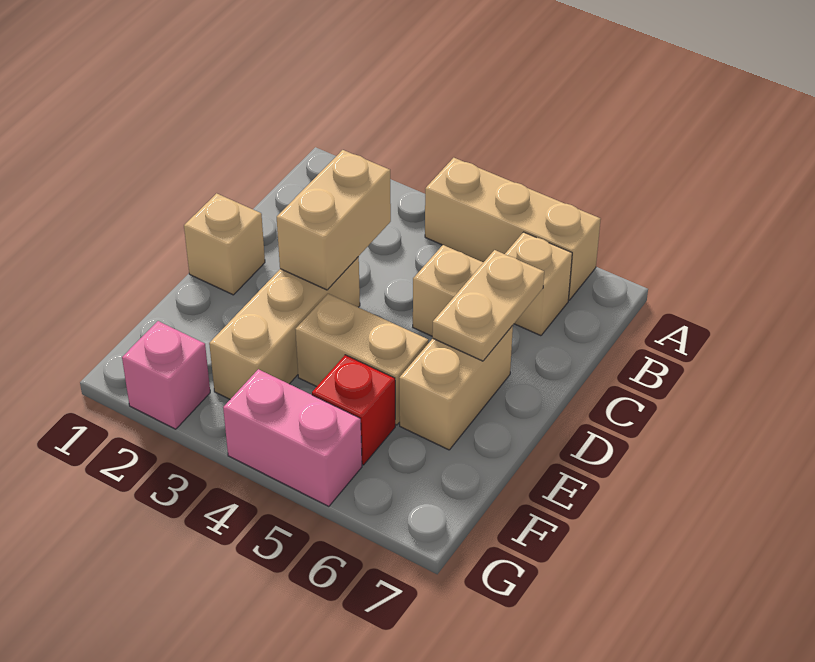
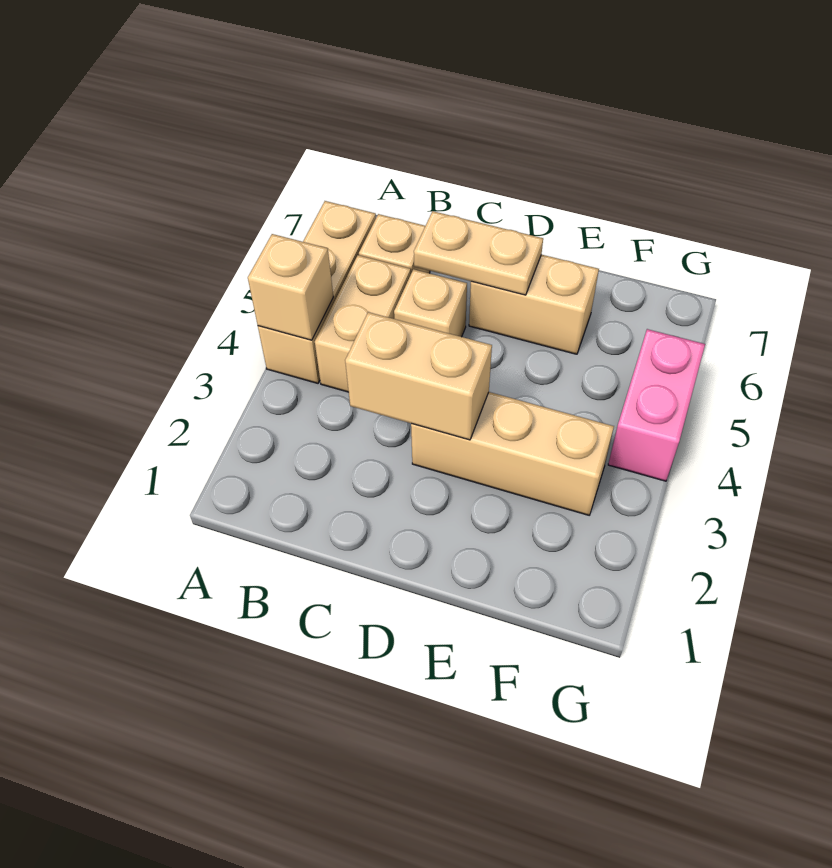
tan 1x1 brick [184,193,265,295] -> tan 1x1 brick moved to [248,234,333,340]
tan 1x2 brick [295,294,428,425] -> tan 1x2 brick moved to [315,255,411,392]
red 1x1 brick [312,355,395,465] -> none
pink 1x1 brick [122,321,210,429] -> none

